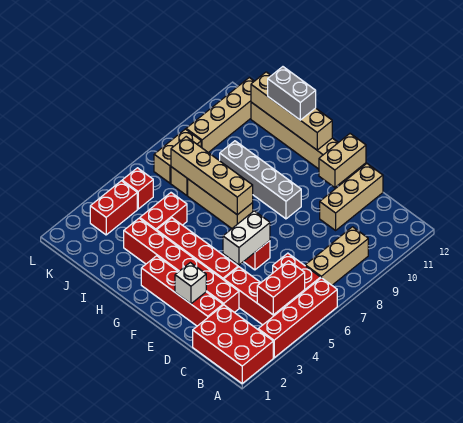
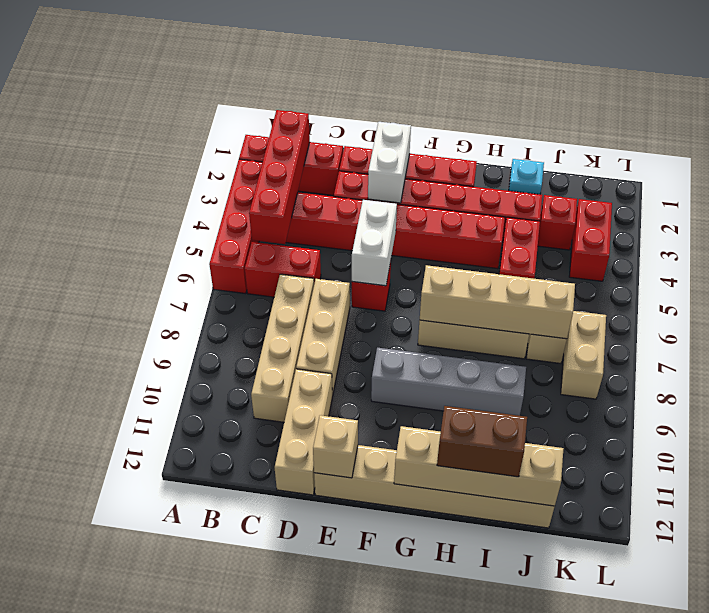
red 2x3 brick [193,305,273,383] -> red 1x3 brick [239,135,343,195]
red 1x2 brick [257,261,305,315] -> red 1x4 brick [249,110,310,244]
tan 1x3 brick [305,227,368,285] -> tan 1x3 brick moved to [296,279,350,396]
white 1x1 brick [175,263,206,304] -> white 1x2 brick [368,122,411,203]
tan 1x2 brick [319,134,366,188] -> tan 1x1 brick [313,415,358,478]
grey 1x2 brick [268,67,316,120] -> brown 1x2 brick [437,406,527,477]
none -> cyan 1x1 plate [509,159,544,194]
red 1x1 brick [122,168,153,209] -> red 1x1 brick moved to [538,195,577,250]
tan 1x4 brick [186,78,254,153] -> tan 1x4 brick moved to [251,274,314,422]

